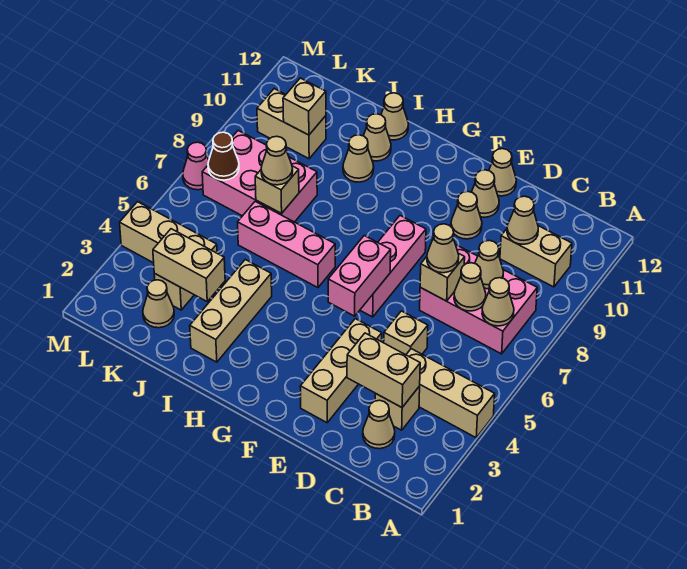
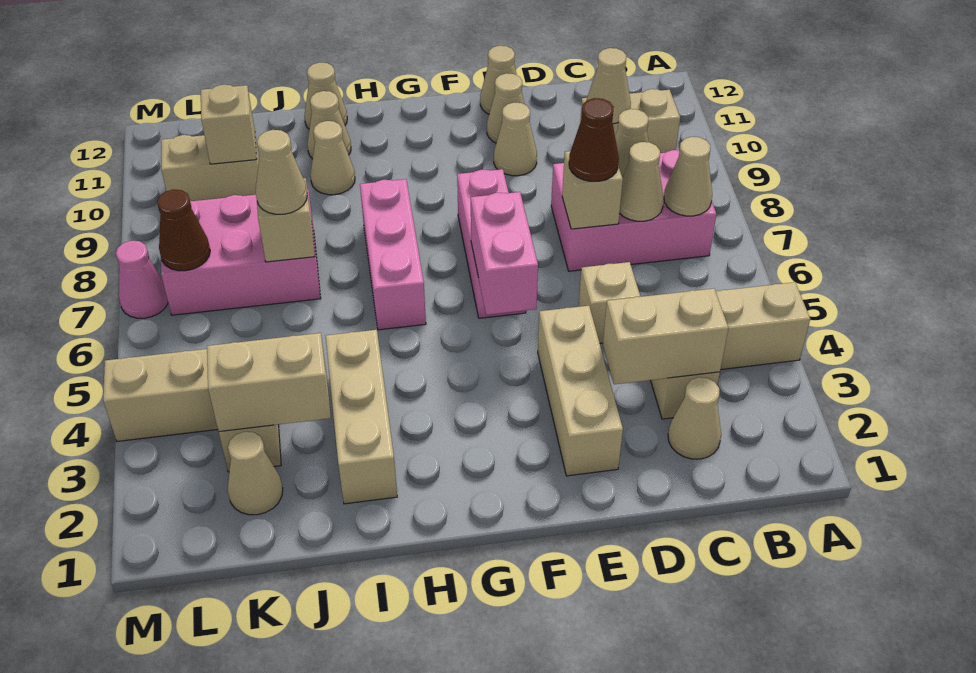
tan 1x1 cone [427,224,459,273] -> brown 1x1 cone [569,98,619,181]
pink 1x3 brick [238,201,335,288] -> pink 1x3 brick turned to [360,179,426,330]

